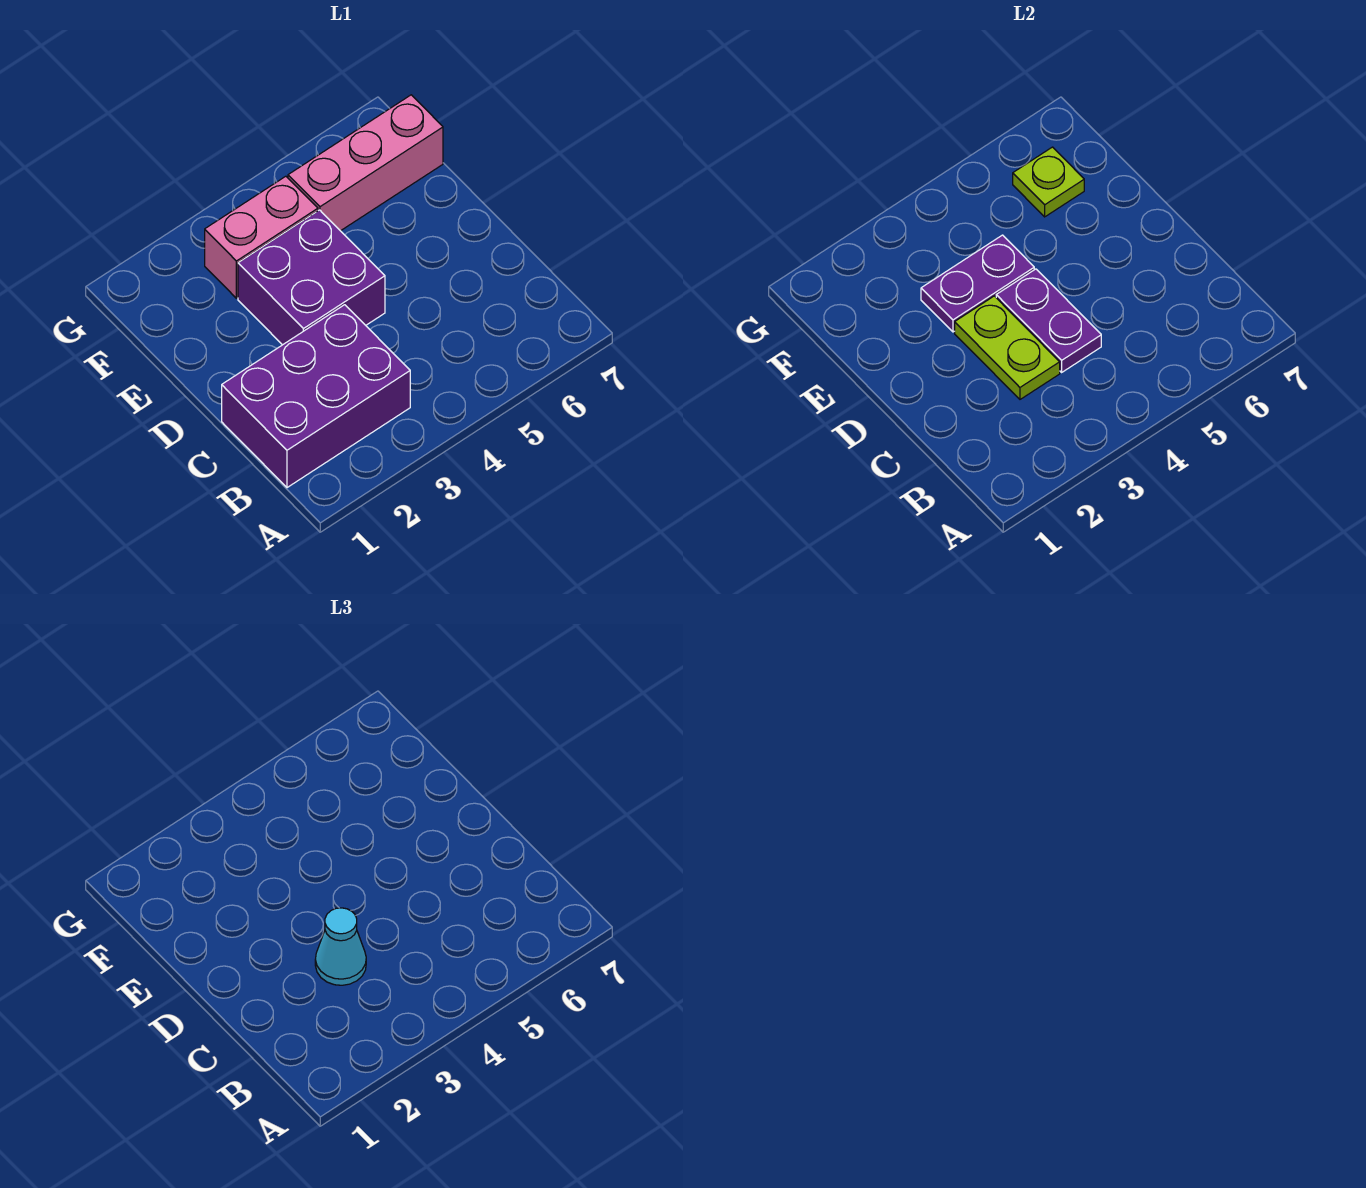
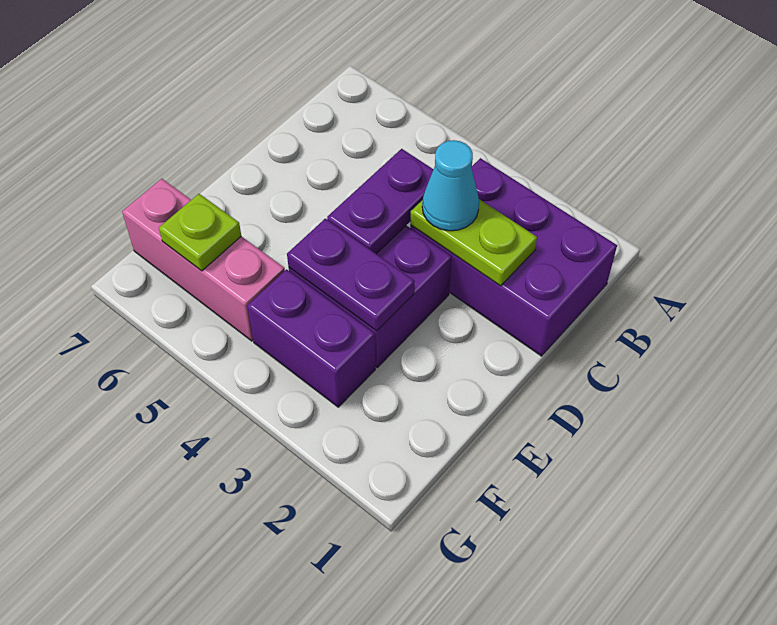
lime 1x2 plate [955,296,1060,399] -> lime 1x2 plate turned to [410,199,537,286]
pink 1x2 brick [205,176,318,298] -> purple 1x2 brick [247,269,375,407]

